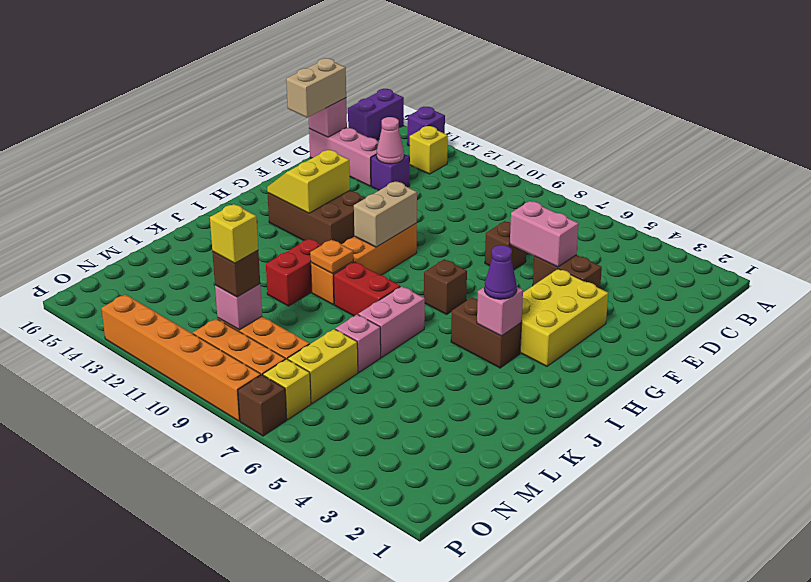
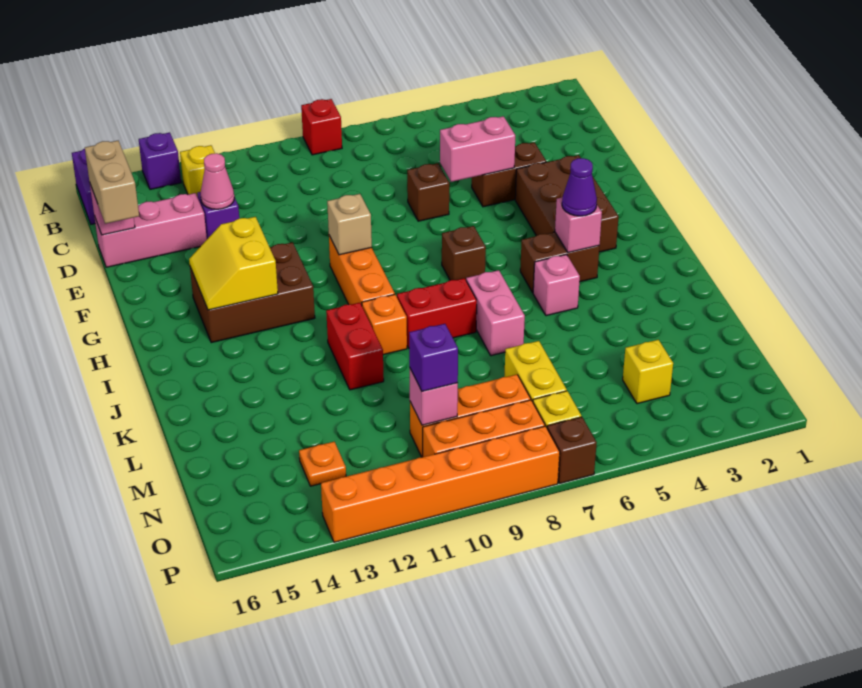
none -> red 1x1 brick [301,99,342,155]
yellow 2x3 brick [520,269,608,366] -> brown 2x3 brick [515,155,619,252]
tan 1x2 brick [354,181,417,247] -> tan 1x1 brick [327,194,372,255]
orange 1x1 plate [310,240,353,274] -> orange 1x1 plate moved to [299,442,346,486]
pink 1x1 brick [335,314,381,372] -> pink 1x1 brick moved to [533,255,580,316]
brown 1x1 brick [212,250,260,297] -> purple 1x1 brick [409,324,458,391]
yellow 1x1 brick [210,204,258,263] -> yellow 1x1 brick moved to [623,340,673,404]

